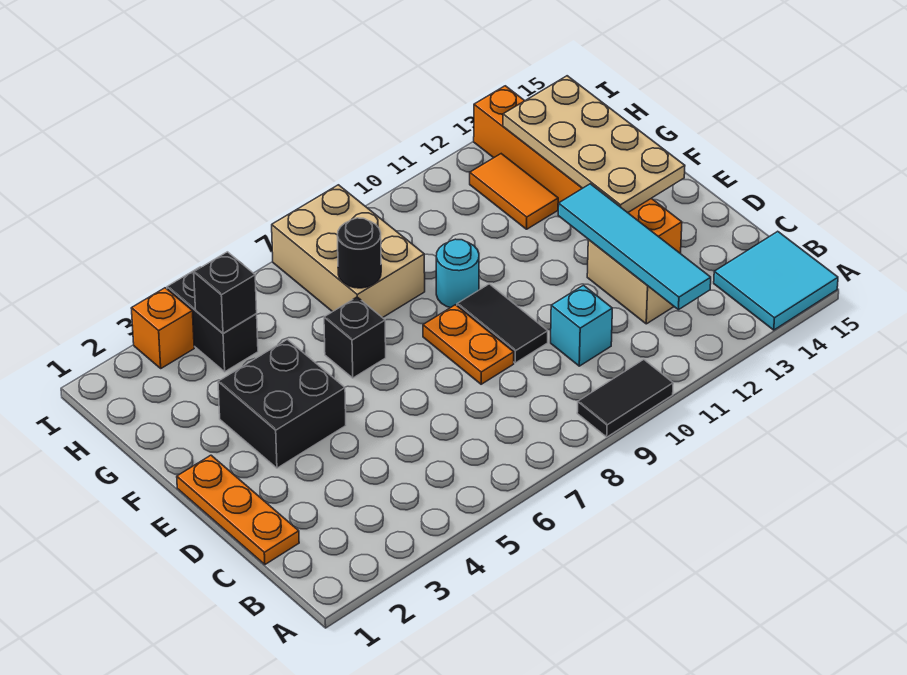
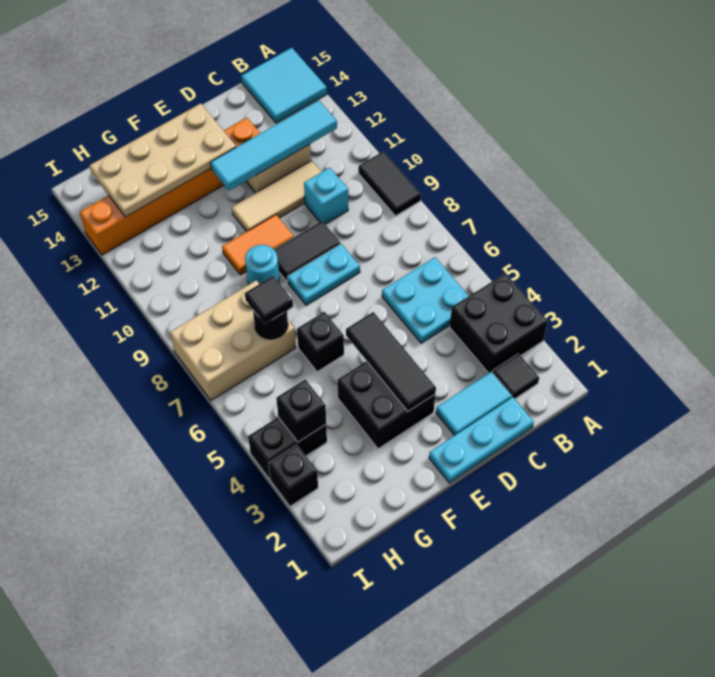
none -> black 2x2 brick [450,273,548,373]
none -> black 1x1 tile [492,354,539,399]
none -> cyan 2x2 plate [382,257,469,343]
orange 1x3 plate [177,455,299,565] -> cyan 1x3 plate [429,397,534,483]
none -> cyan 1x2 tile [436,372,512,436]
none -> tan 1x3 tile [232,161,321,232]
orange 1x2 plate [423,305,514,384] -> cyan 1x2 plate [288,244,360,305]
none -> black 1x3 tile [346,312,436,411]
none -> black 1x1 tile [245,276,293,324]
orange 1x2 tile [470,154,558,229] -> orange 1x2 tile moved to [222,215,294,275]
orange 1x1 brick [131,288,194,368] -> black 1x1 brick [269,445,318,506]

